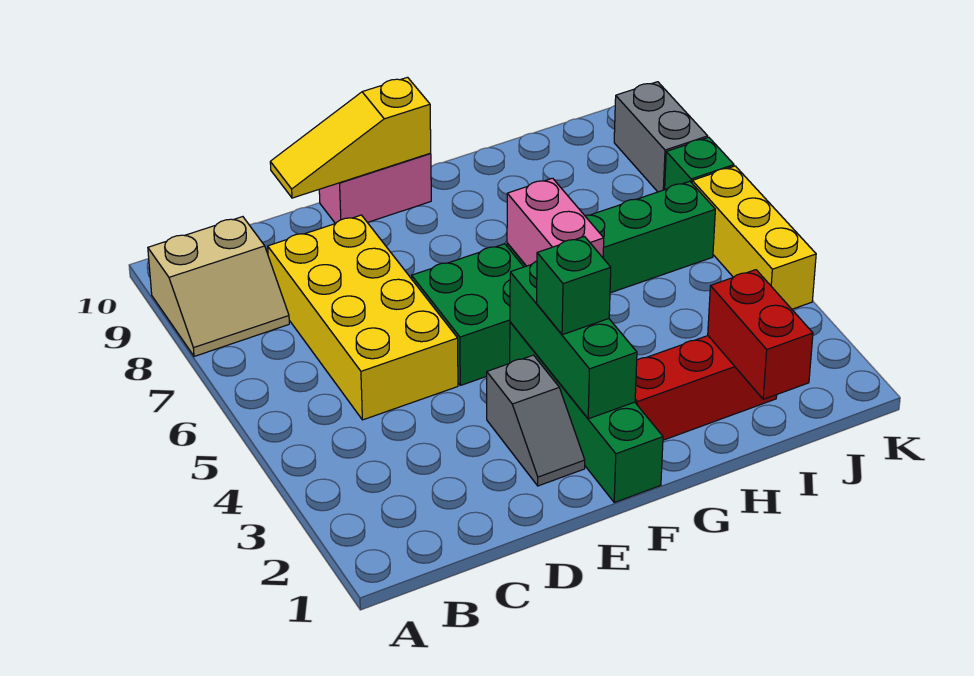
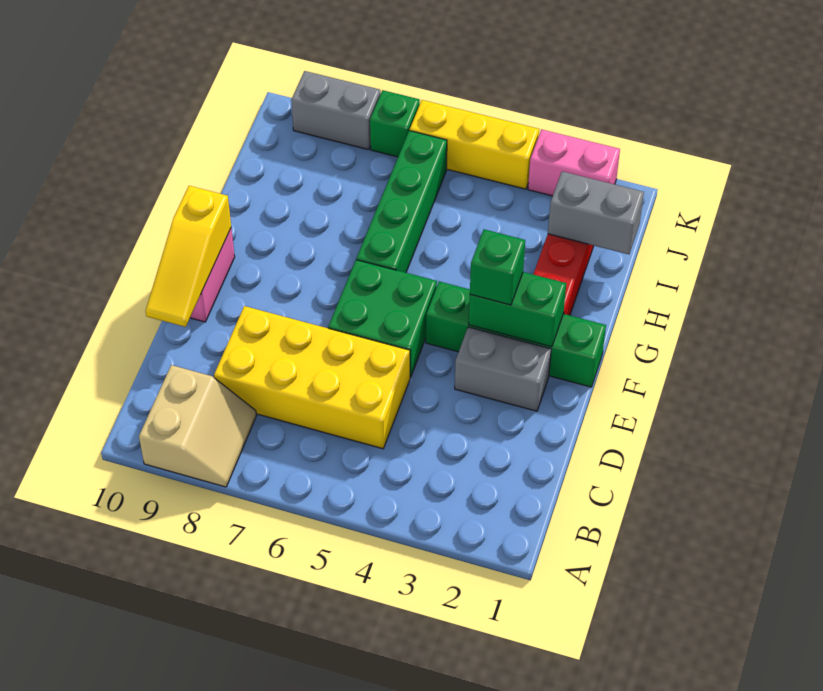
grey 1x2 slope [487,355,585,486] -> grey 1x2 brick [455,327,551,411]
green 1x3 brick [510,261,637,419] -> green 1x2 brick [469,272,566,347]
pink 1x2 brick [507,178,604,266] -> pink 1x2 brick moved to [528,129,620,196]
red 1x2 brick [708,270,813,399] -> grey 1x2 brick [548,171,644,254]

